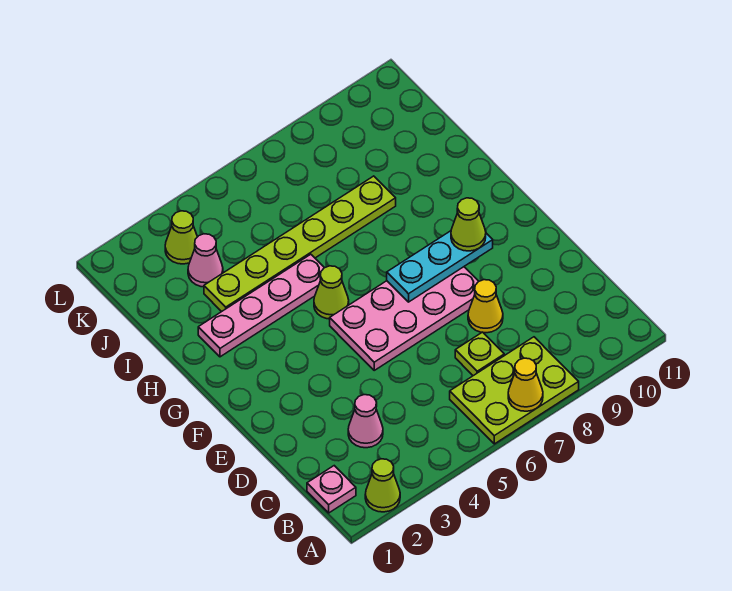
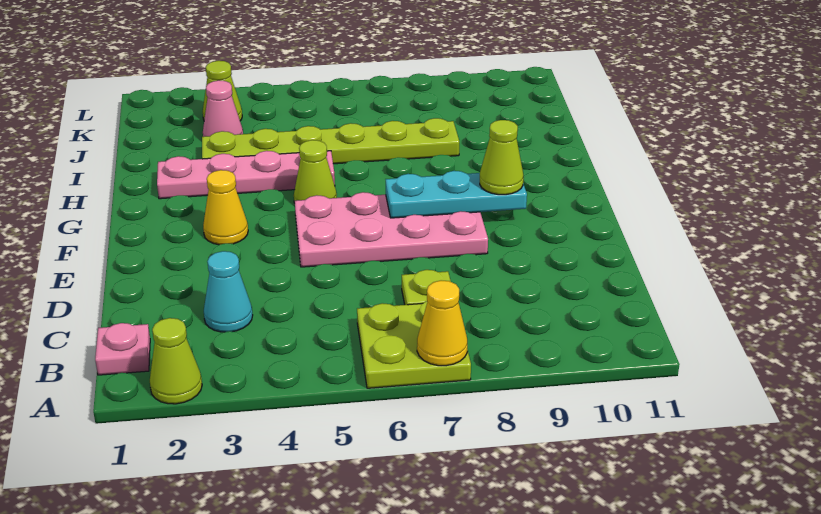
lime 2x3 plate [450,337,579,444] -> lime 2x2 plate [357,301,471,388]
pink 1x1 cone [348,395,383,448] -> cyan 1x1 cone [204,251,253,332]
yellow 1x1 cone [468,280,503,333] -> yellow 1x1 cone moved to [203,170,248,245]

